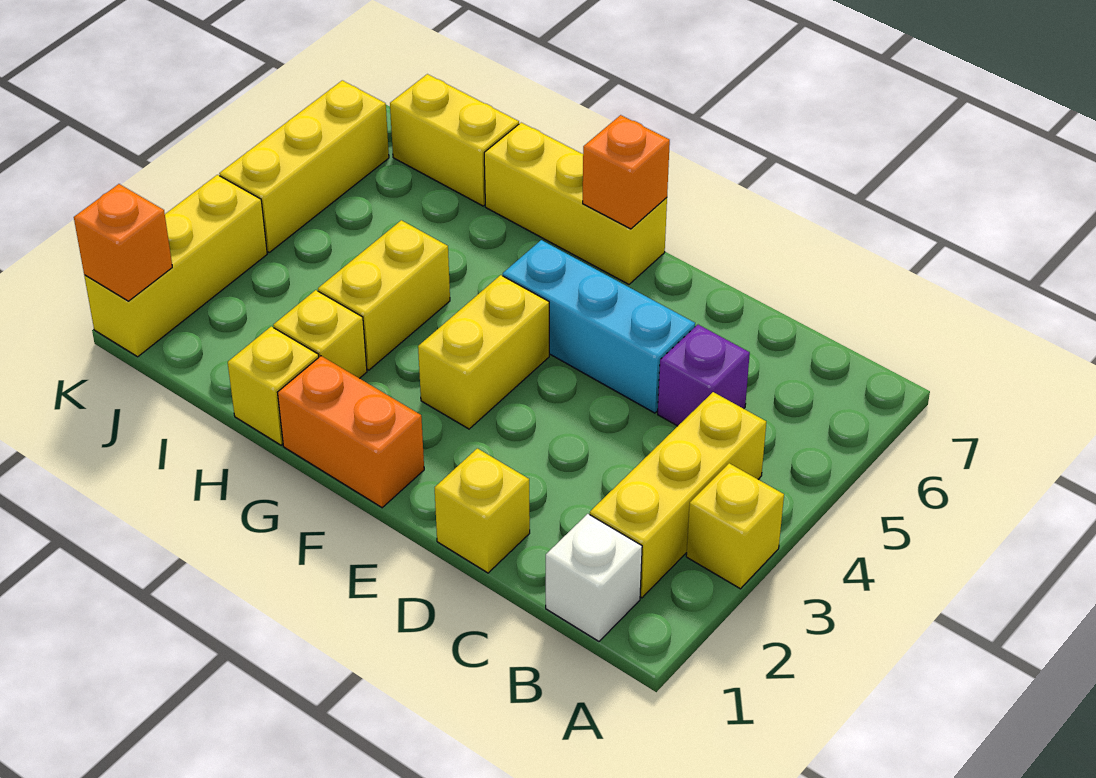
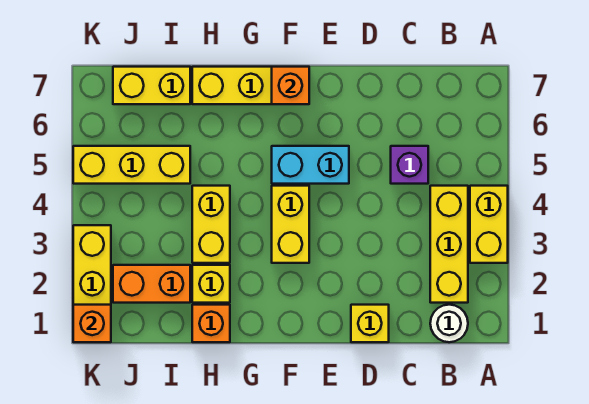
yellow 1x1 brick [686,463,784,589] -> yellow 1x2 brick [470,186,508,263]
white 1x1 brick [546,514,642,641] -> white 1x1 round brick [430,305,468,342]
cyan 1x3 brick [503,240,695,413] -> cyan 1x2 brick [272,146,349,184]
orange 1x2 brick [277,356,424,508] -> orange 1x2 brick moved to [113,265,190,303]
yellow 1x1 brick [228,326,319,445] -> orange 1x1 brick [192,305,230,342]
yellow 1x3 brick [219,80,389,252] -> yellow 1x3 brick turned to [73,146,190,184]

